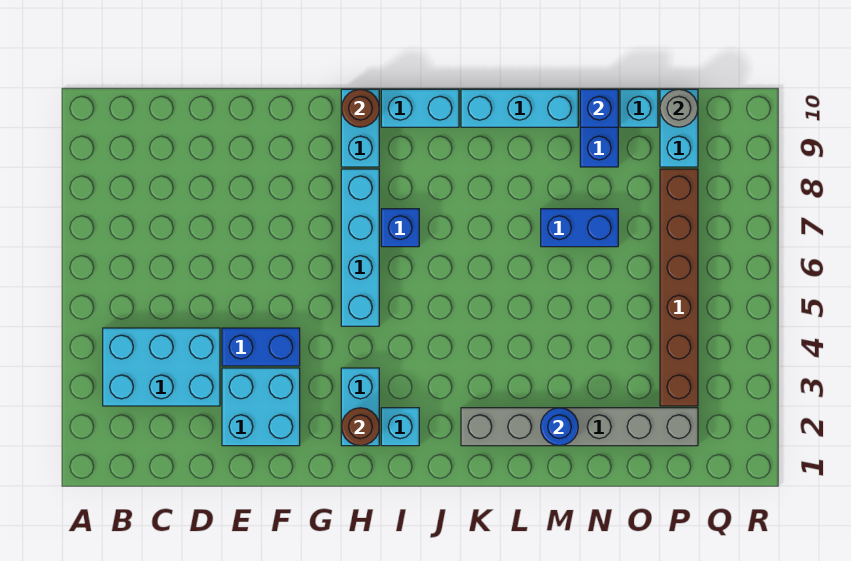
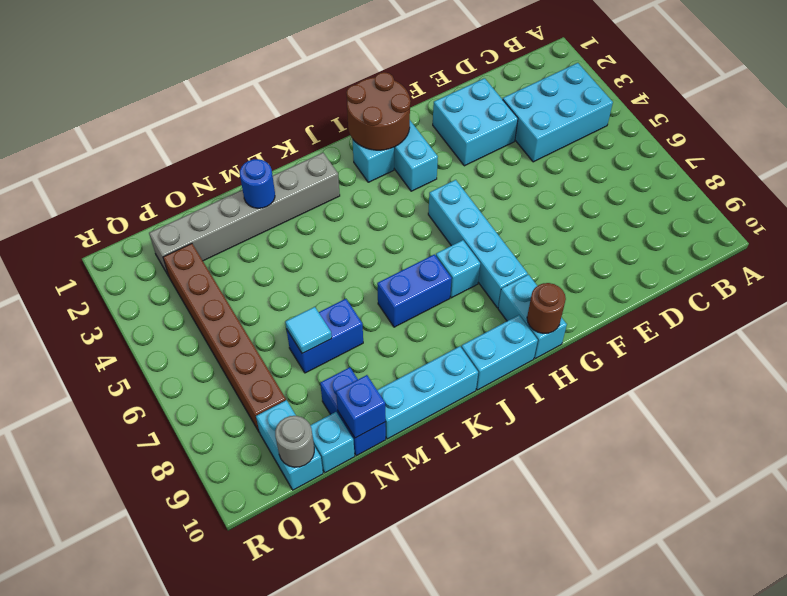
blue 1x2 brick [222,328,300,366] -> blue 1x2 brick moved to [377,254,452,327]
brown 1x1 round brick [341,408,379,446] -> brown 2x2 round brick [346,72,411,150]
blue 1x1 brick [381,209,419,247] -> cyan 1x1 brick [436,240,480,298]
none -> cyan 1x1 tile [285,307,332,354]

